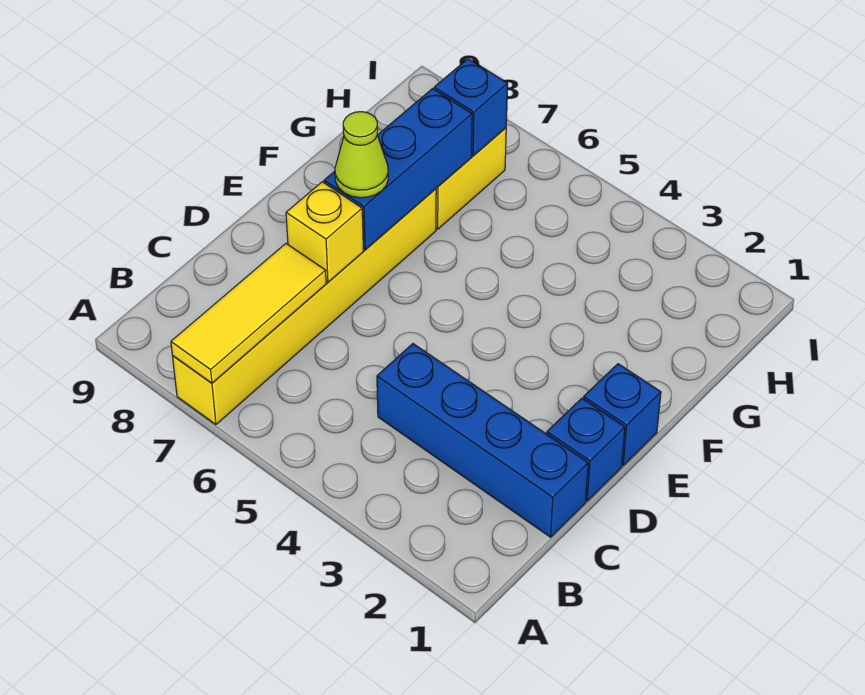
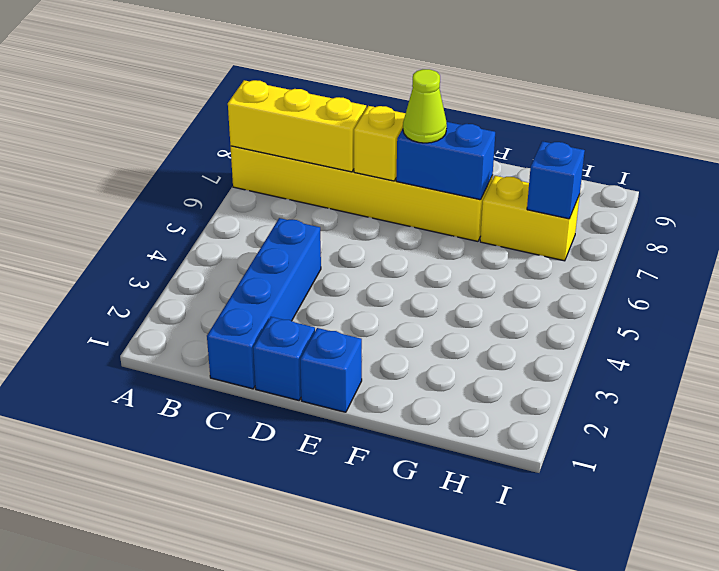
yellow 1x3 tile [171,244,326,383] -> yellow 1x3 brick [228,80,366,172]
blue 1x3 brick [324,89,472,250] -> blue 1x2 brick [396,122,495,200]

